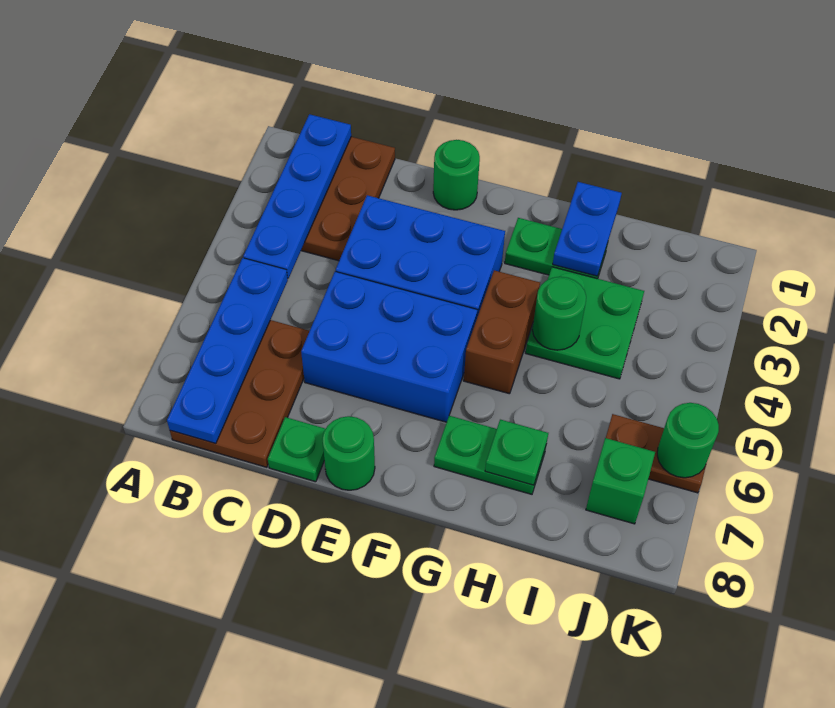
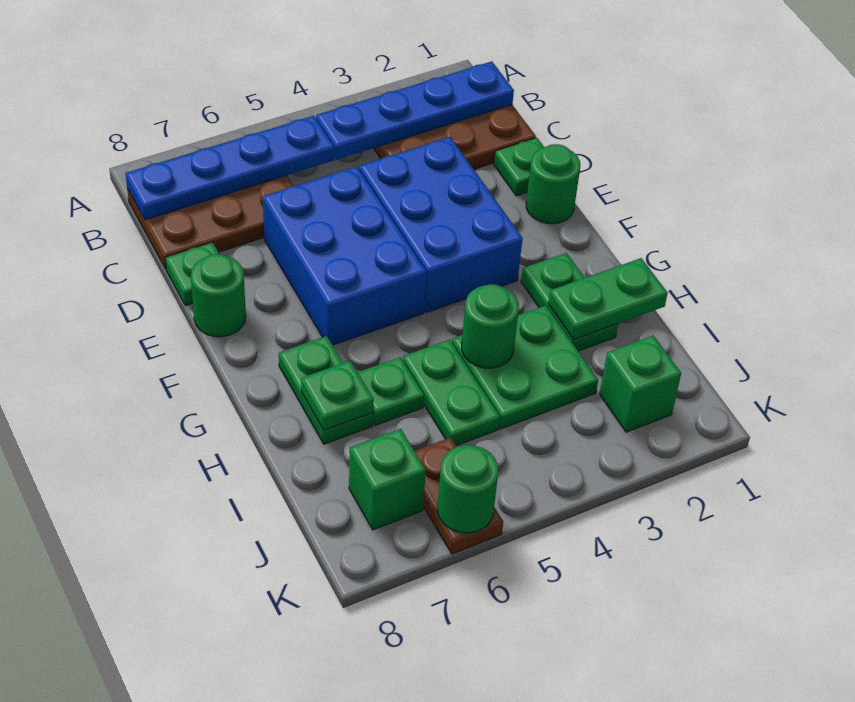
none -> green 1x1 plate [494,138,544,196]
brown 1x2 brick [464,270,540,394] -> none
blue 1x2 plate [553,182,622,276] -> green 1x2 plate [548,258,668,339]
none -> green 1x2 plate [403,339,500,446]
none -> green 1x1 plate [358,357,424,425]
none -> green 1x1 brick [600,335,681,432]

